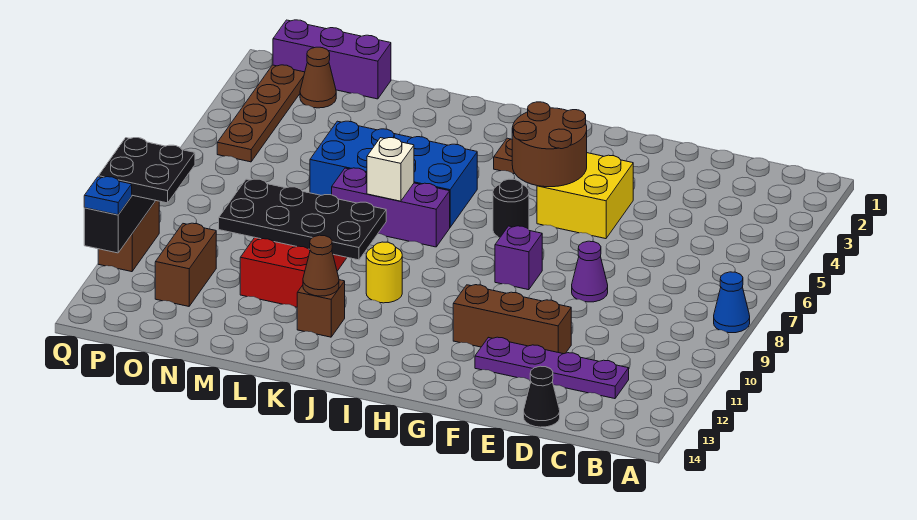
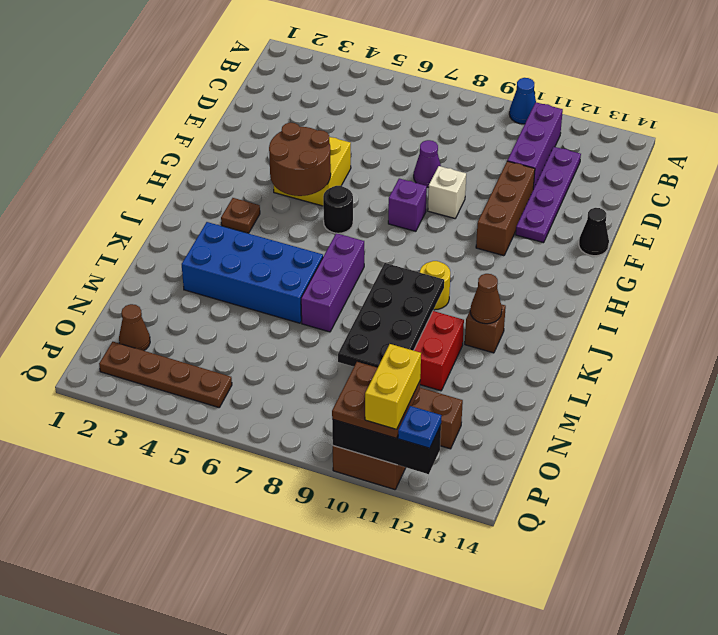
blue 1x1 cone [714,272,750,333] -> blue 1x1 cone moved to [509,78,536,124]
black 1x1 cone [524,366,560,427] -> black 1x1 cone moved to [579,208,609,256]
blue 2x4 brick [310,121,477,227] -> blue 2x4 brick turned to [182,222,323,323]
white 1x1 brick [367,138,414,201] -> white 1x1 brick moved to [428,166,466,218]
purple 1x3 brick [273,20,391,99] -> purple 1x3 brick moved to [507,102,563,189]
black 2x2 plate [98,138,195,203] -> brown 2x2 plate [332,362,420,438]
none -> yellow 1x2 brick [365,344,421,429]

